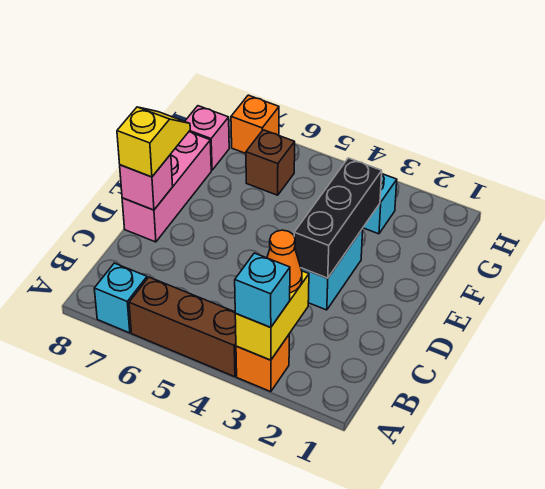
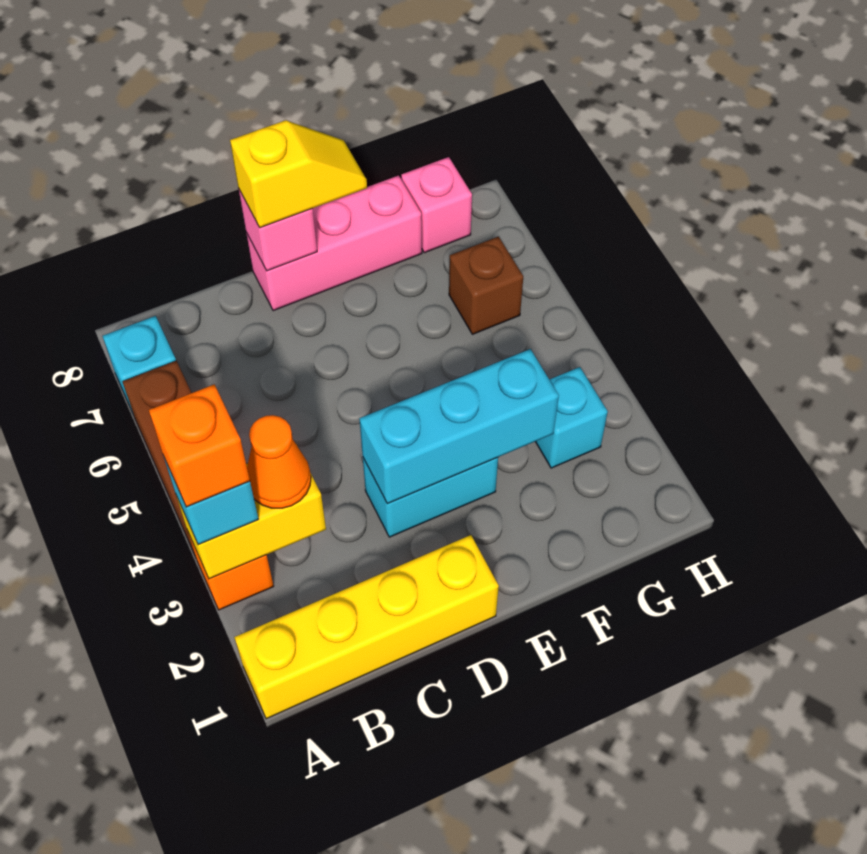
none -> yellow 1x4 brick [234,535,499,719]
black 1x3 brick [294,158,382,278] -> cyan 1x3 brick [359,349,559,504]
orange 1x1 brick [231,95,279,153] -> orange 1x1 brick moved to [149,384,250,507]

